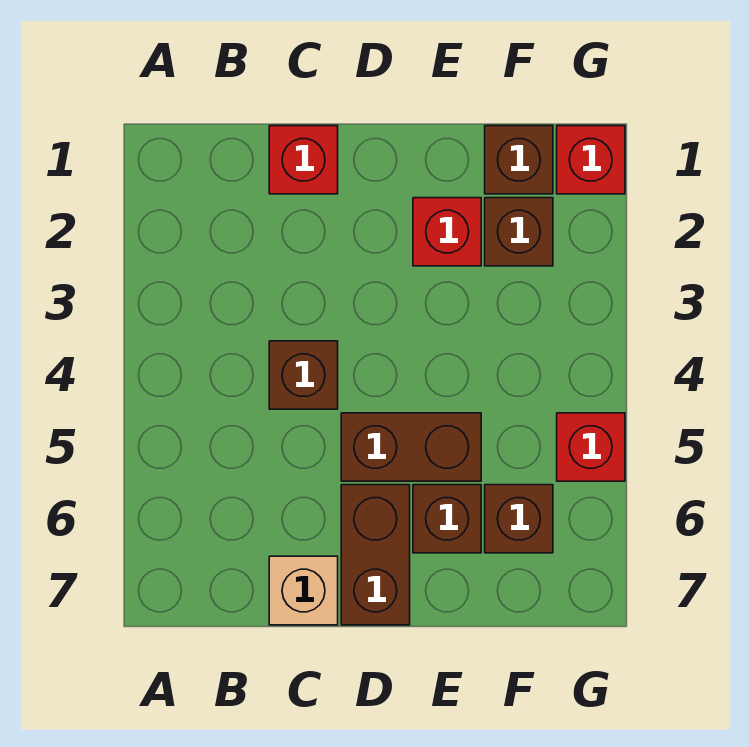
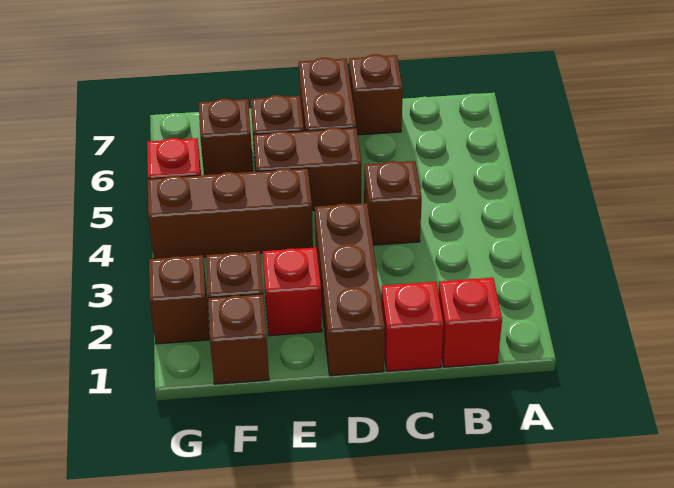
tan 1x1 brick [269,556,338,625] -> brown 1x1 brick [349,54,403,135]
none -> brown 1x3 brick [315,203,385,376]
none -> brown 1x3 brick [148,168,313,259]
red 1x1 brick [557,126,625,194] -> red 1x1 brick moved to [438,278,502,367]
none -> brown 1x1 brick [149,255,209,344]

